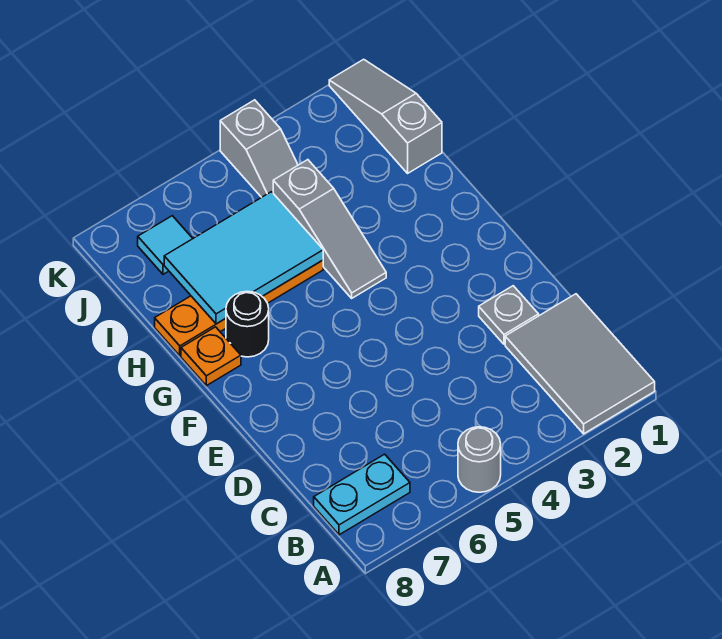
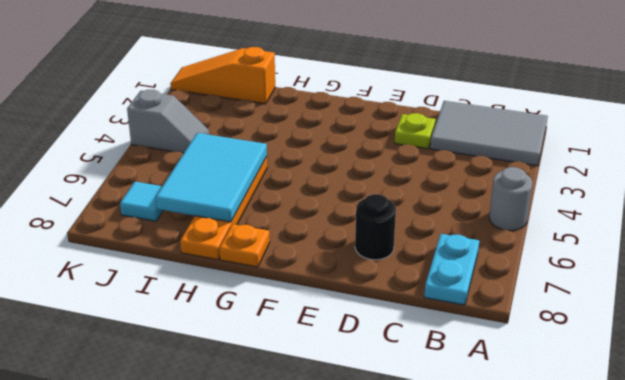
grey 1x1 plate [479,286,539,344] -> lime 1x1 plate [395,113,436,149]
grey 1x3 slope [273,160,386,298] -> none
black 1x1 round brick [226,291,269,357] -> black 1x1 round brick moved to [355,194,396,260]
grey 1x3 slope [329,59,442,173] -> orange 1x3 slope [170,47,275,104]

